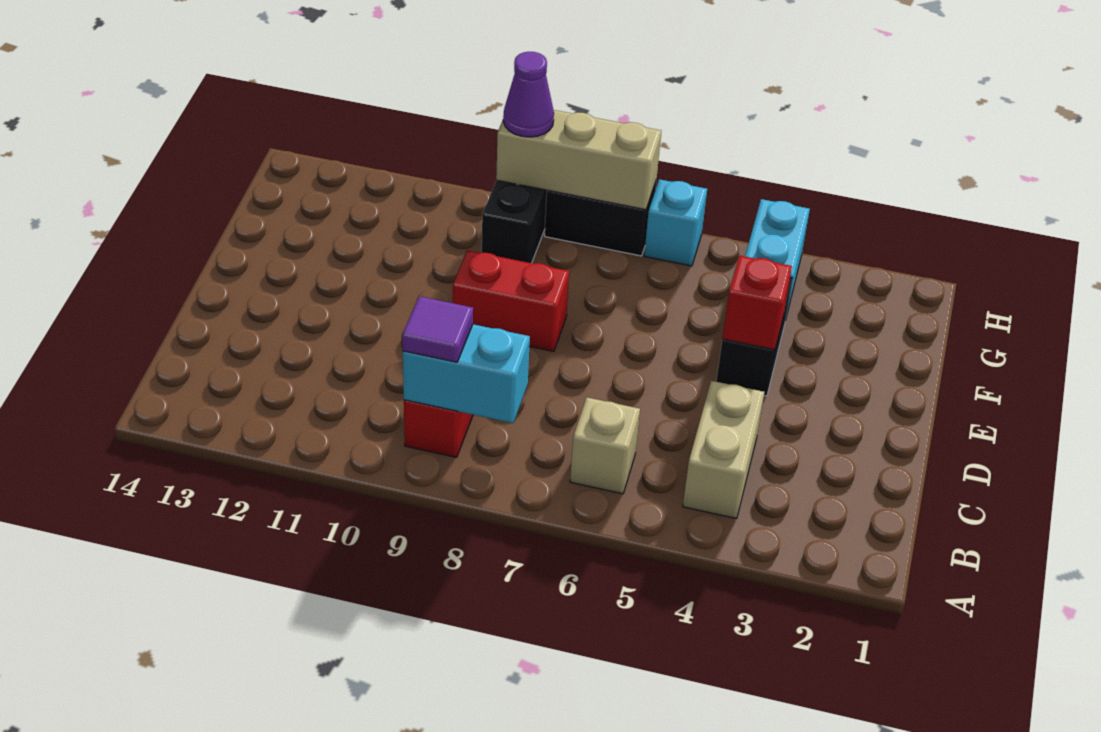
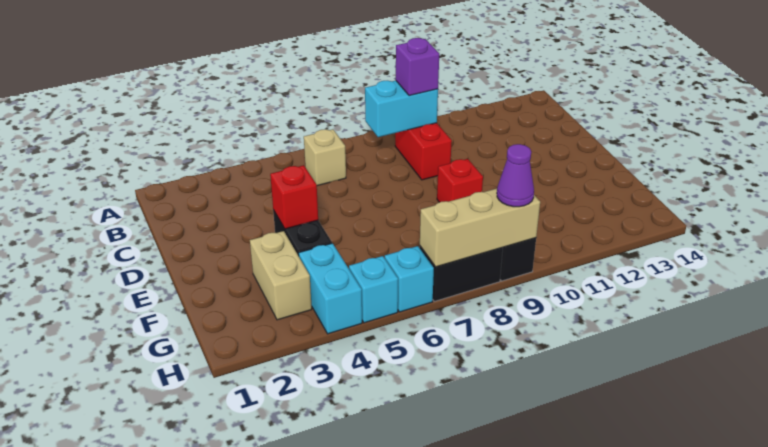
tan 1x2 brick [683,381,764,519] -> tan 1x2 brick moved to [250,231,312,320]
purple 1x1 tile [402,296,473,362] -> purple 1x1 brick [396,38,439,96]
red 1x2 brick [453,250,569,352] -> red 1x1 brick [437,159,483,202]
none -> cyan 1x1 brick [349,256,398,323]

